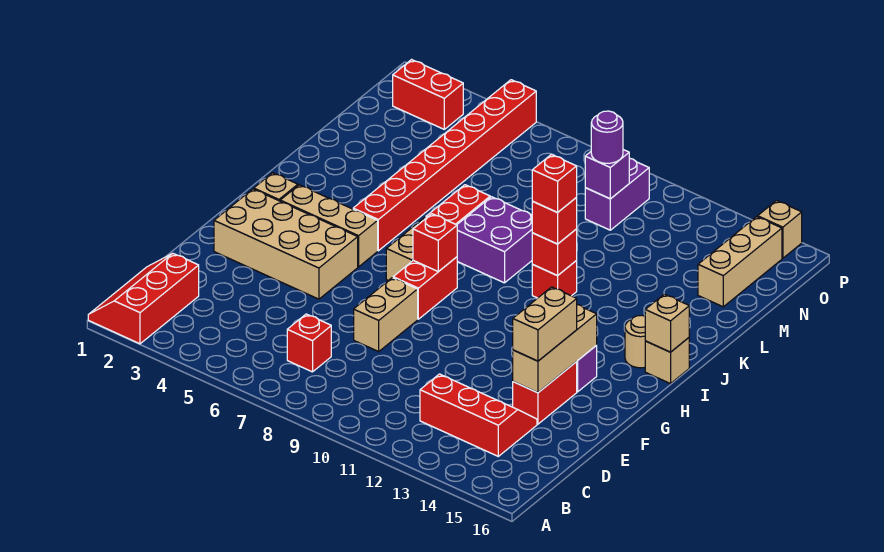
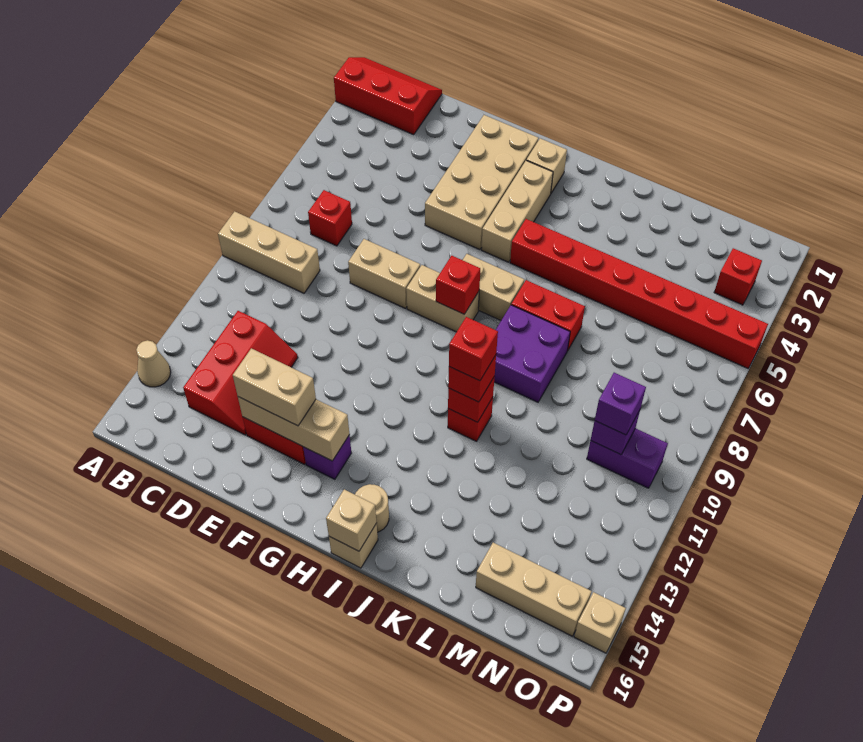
none -> tan 1x3 brick [218,211,320,293]
none -> tan 1x1 cone [136,340,171,387]
red 1x2 brick [393,257,457,319] -> tan 1x2 brick [406,265,479,332]
purple 1x1 round brick [591,111,623,163] -> purple 1x1 brick [595,373,646,435]
red 1x2 brick [393,60,463,129] -> red 1x1 brick [714,248,762,305]

